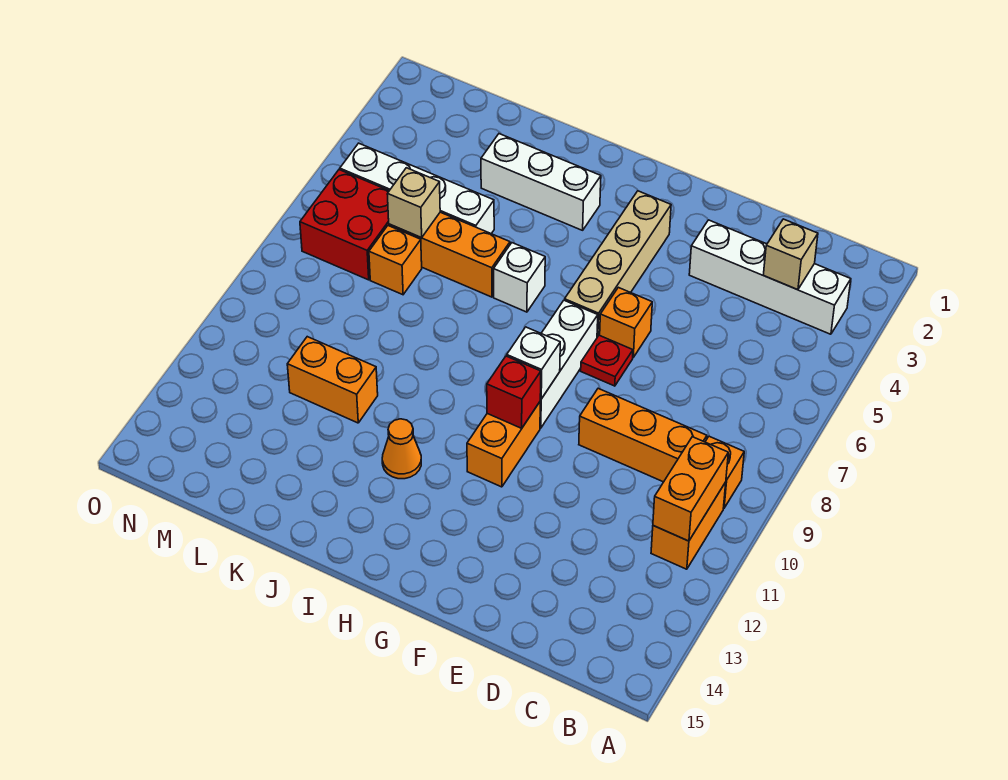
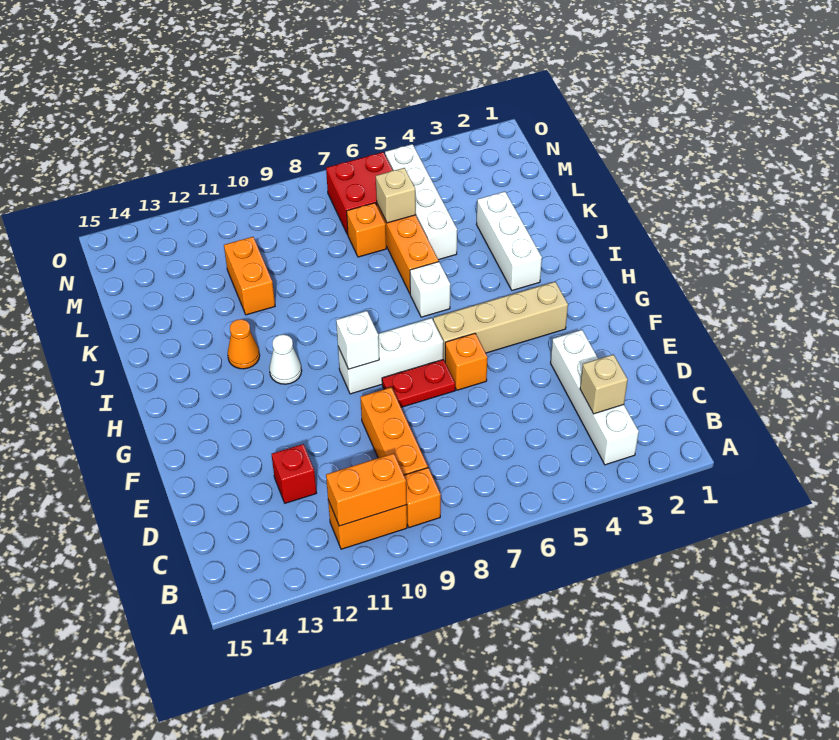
red 1x1 plate [581,335,633,386] -> red 1x2 plate [382,359,455,407]
orange 1x2 brick [467,402,540,487] -> none
red 1x1 brick [487,356,541,428] -> red 1x1 brick moved to [272,444,316,503]
none -> white 1x1 cone [269,335,302,384]

